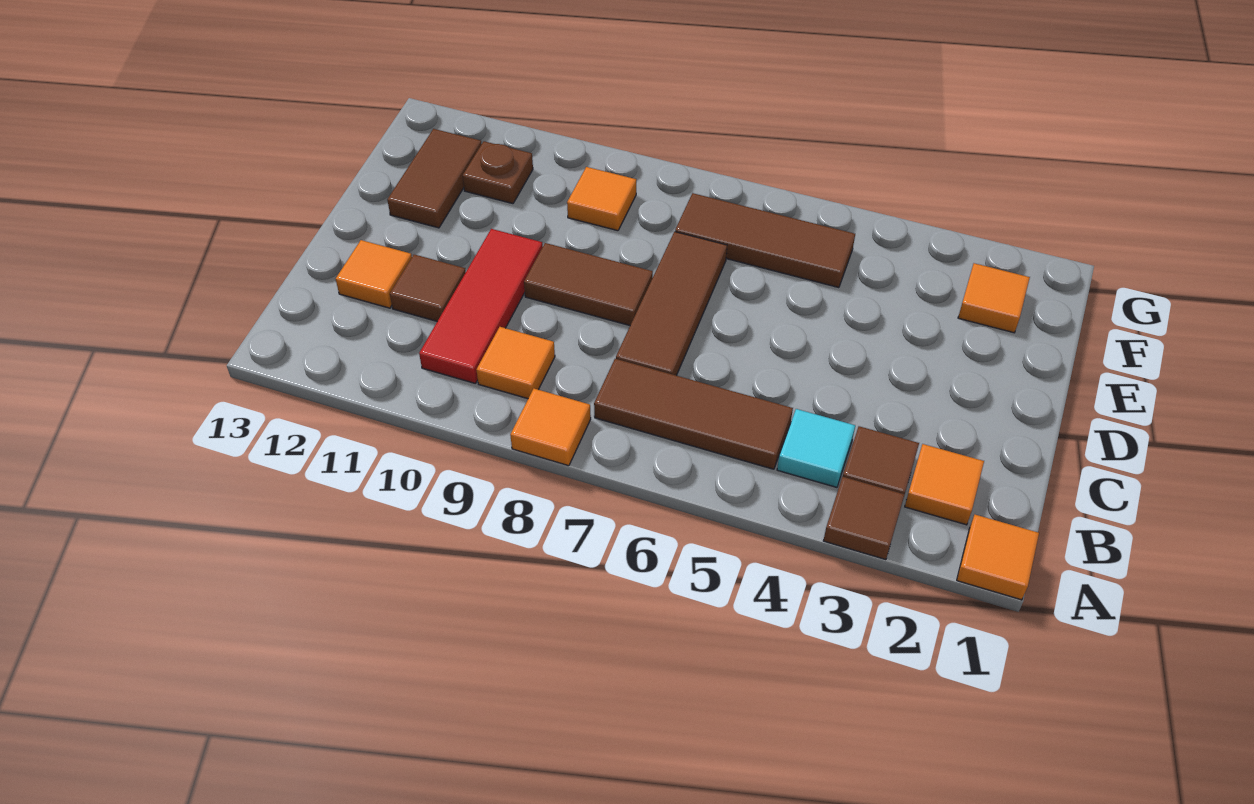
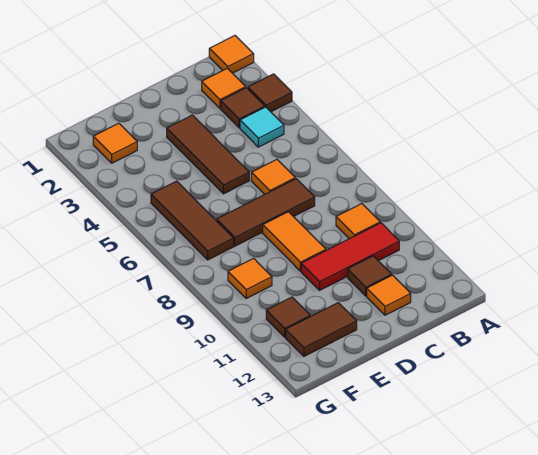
orange 1x1 tile [510,389,591,466] -> orange 1x1 tile moved to [251,160,295,194]
brown 1x3 tile [594,359,793,469] -> brown 1x3 tile moved to [167,115,249,194]
brown 1x2 tile [524,243,653,325] -> orange 1x2 tile [263,212,326,271]
brown 1x1 plate [463,141,533,204] -> brown 1x1 tile [266,297,310,337]

